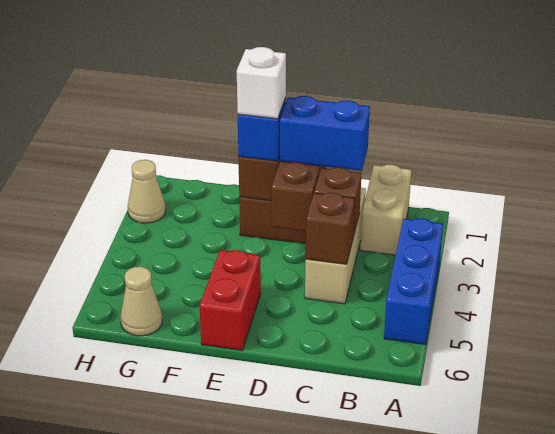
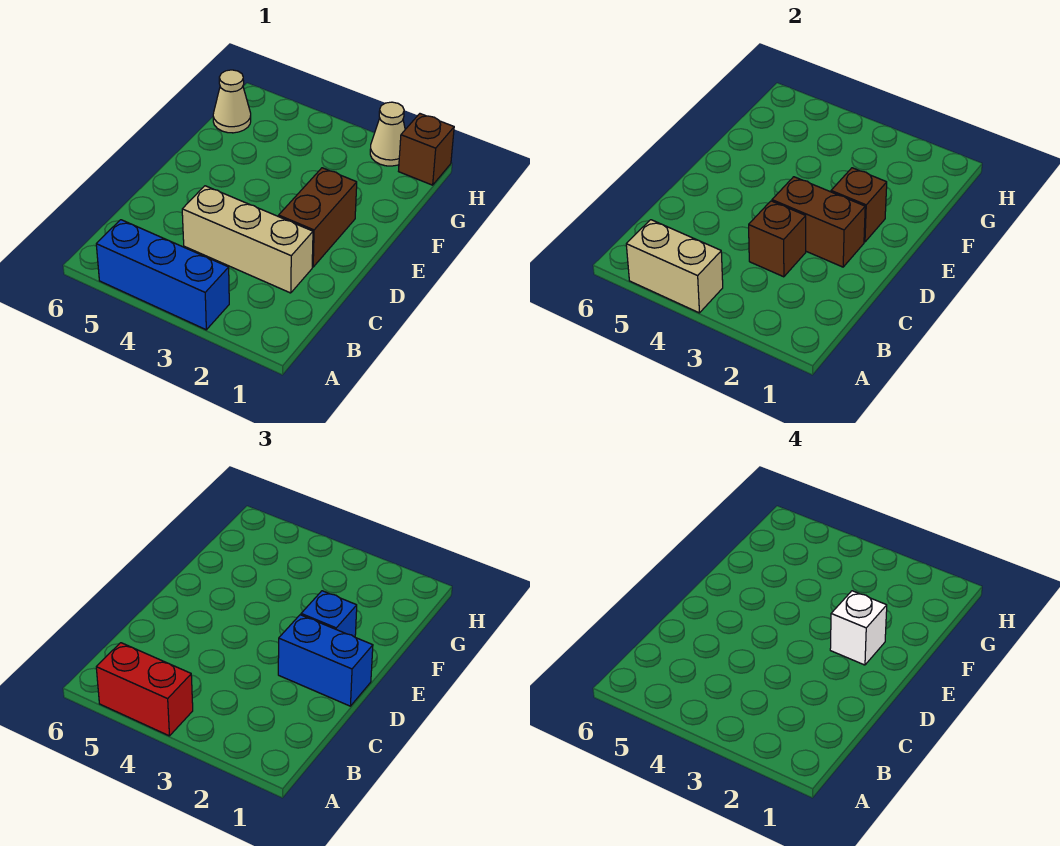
tan 1x2 brick [360,165,411,255] -> tan 1x2 brick moved to [626,220,723,313]
blue 1x2 brick [280,96,370,171] -> blue 1x2 brick turned to [278,615,373,706]
brown 1x1 brick [306,193,355,264] -> brown 1x1 brick moved to [399,114,454,185]
red 1x2 brick [199,250,261,350] -> red 1x2 brick moved to [96,643,193,736]

